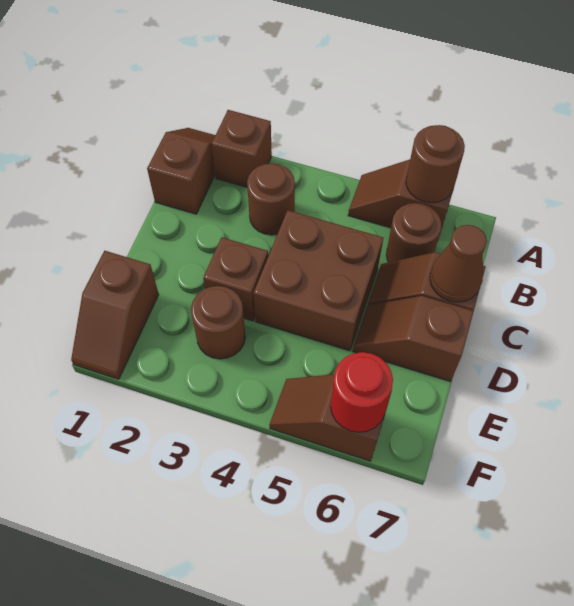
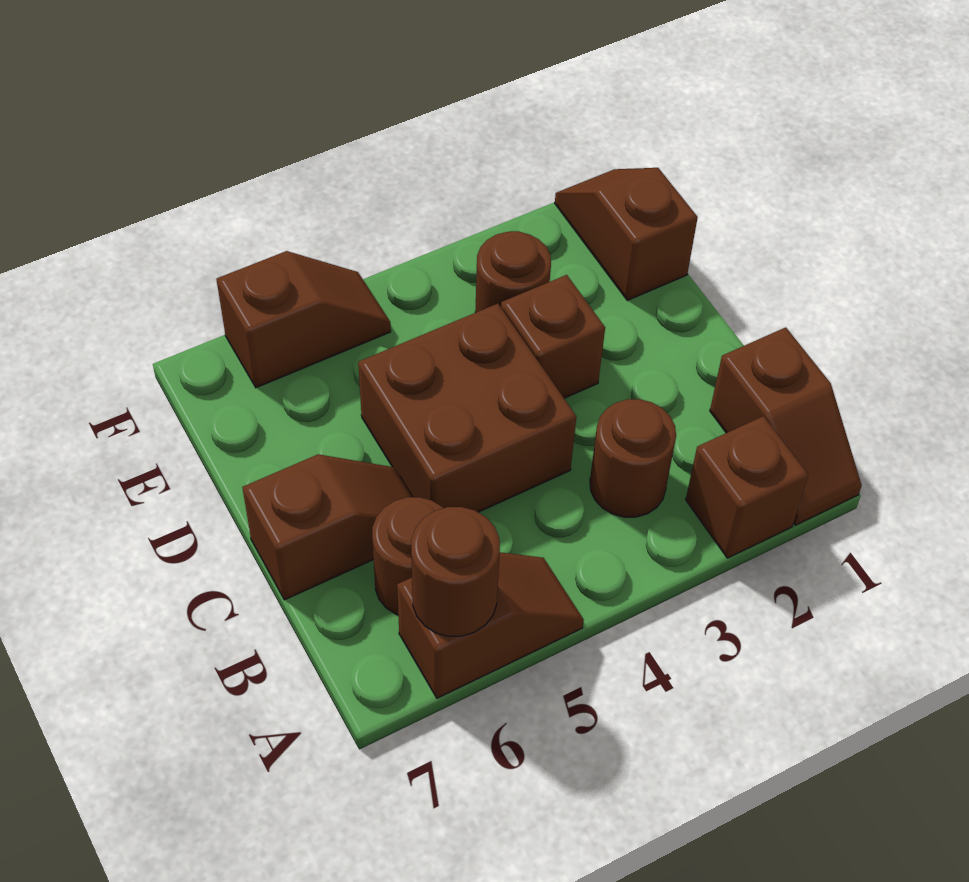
brown 1x1 cone [430,225,487,302] -> none
brown 1x2 slope [353,296,474,381] -> none
red 1x1 round brick [331,352,393,432] -> none

